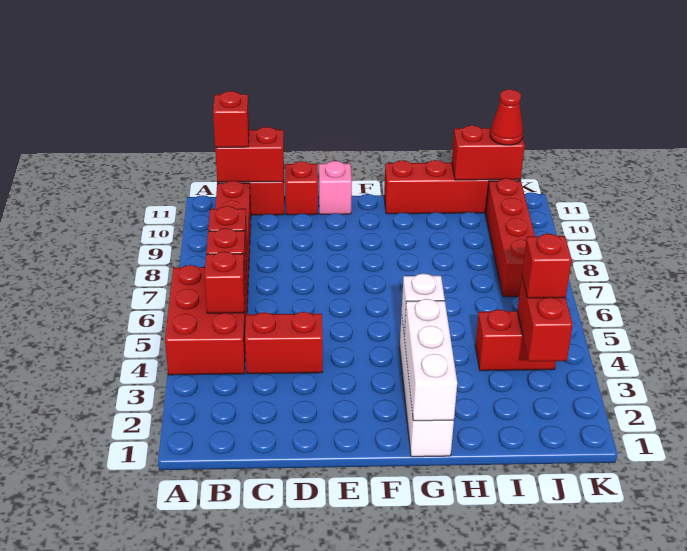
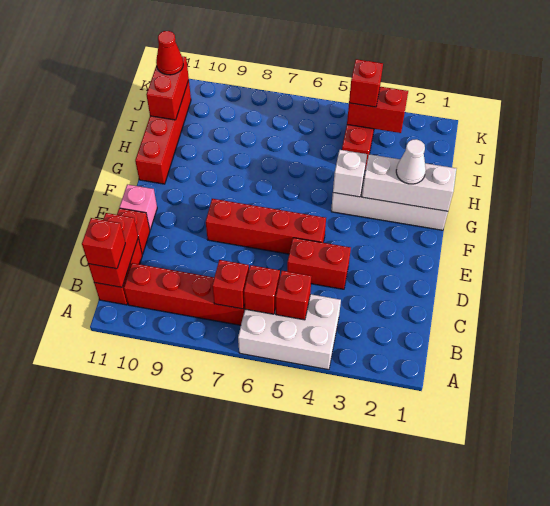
red 2x3 brick [165,265,248,375] -> white 2x3 brick [238,294,341,370]
red 1x2 brick [245,312,323,374] -> red 1x2 brick turned to [287,238,351,289]
none -> white 1x1 cone [396,139,426,184]
red 1x4 brick [486,178,535,297] -> red 1x4 brick moved to [206,199,326,254]

